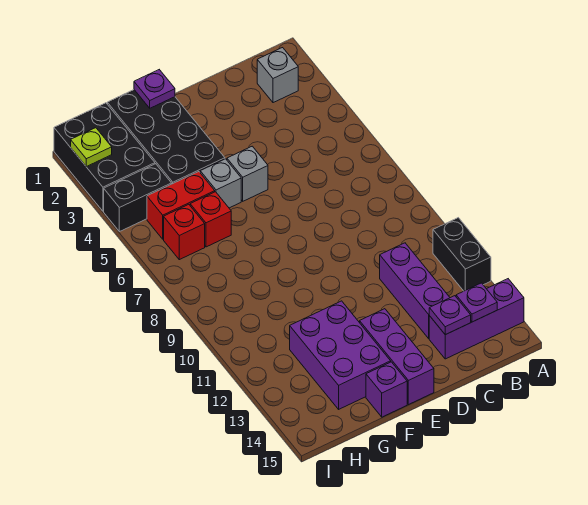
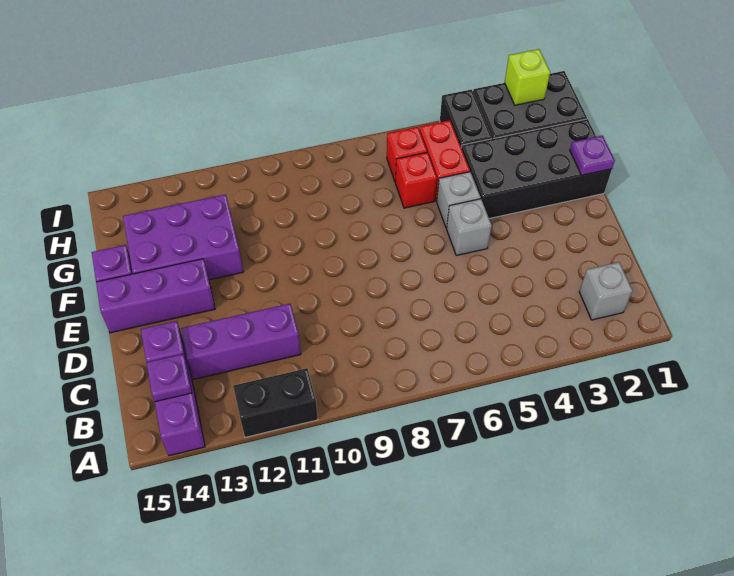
lime 1x1 plate [71,128,112,167] -> lime 1x1 brick [505,49,550,105]

